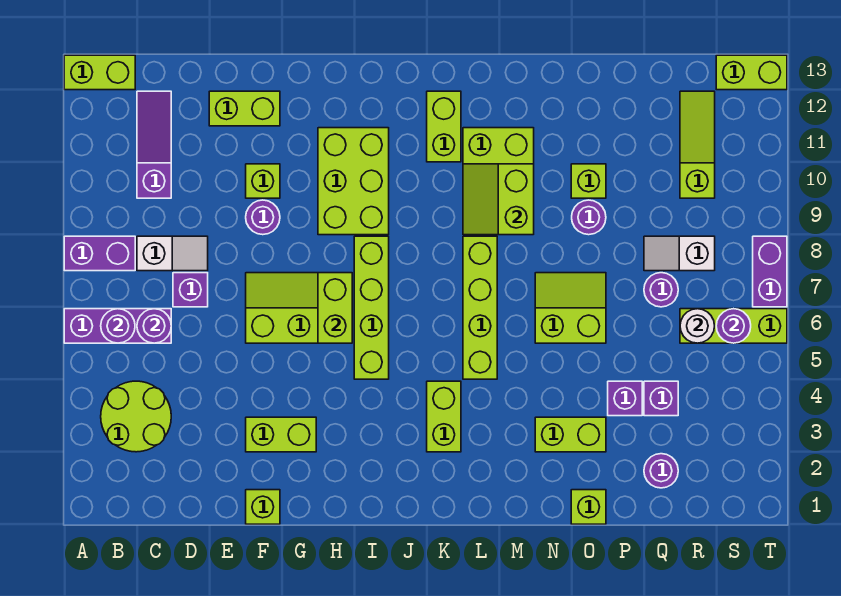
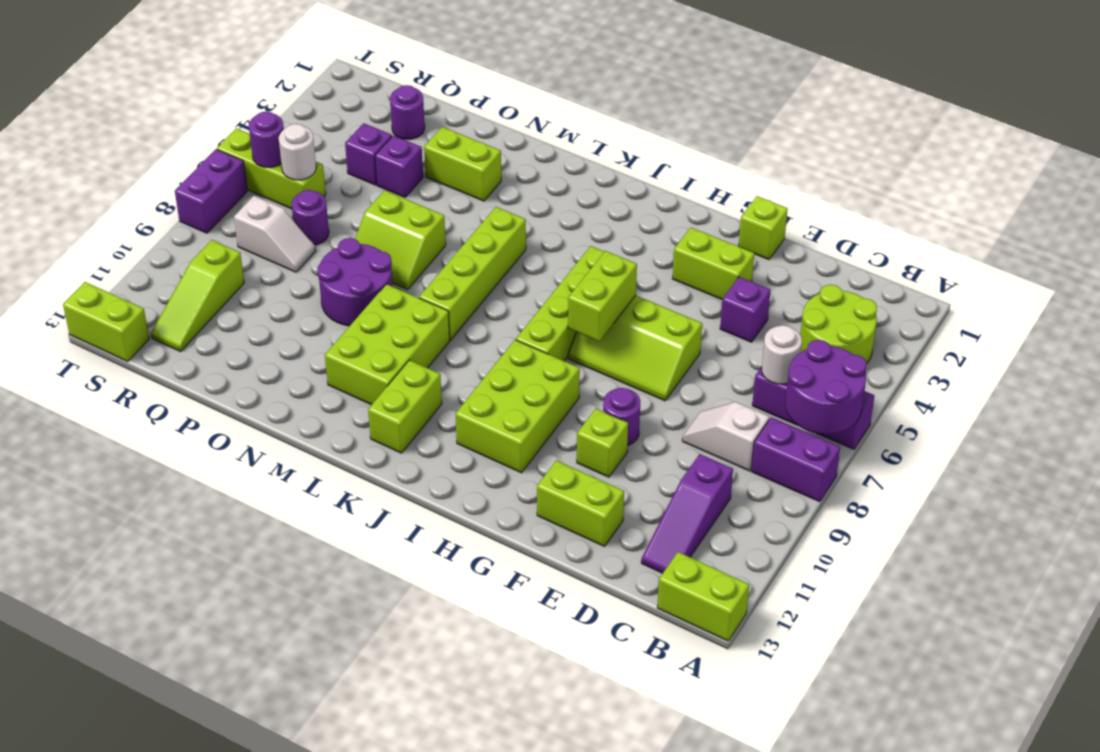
purple 1x1 round brick [101,309,135,343] -> purple 2x2 round brick [785,340,867,434]
purple 1x1 round brick [137,309,171,343] -> white 1x1 round brick [762,325,802,384]
purple 1x1 brick [173,273,208,307] -> purple 1x1 brick moved to [720,277,771,342]
lime 1x2 brick [427,381,461,452] -> none
lime 2x2 slope [463,164,534,235] -> none
lime 1x1 brick [571,490,606,524] -> none
purple 1x1 round brick [572,200,606,235] -> purple 2x2 round brick [317,238,392,326]
lime 1x1 brick [571,164,606,198] -> none

